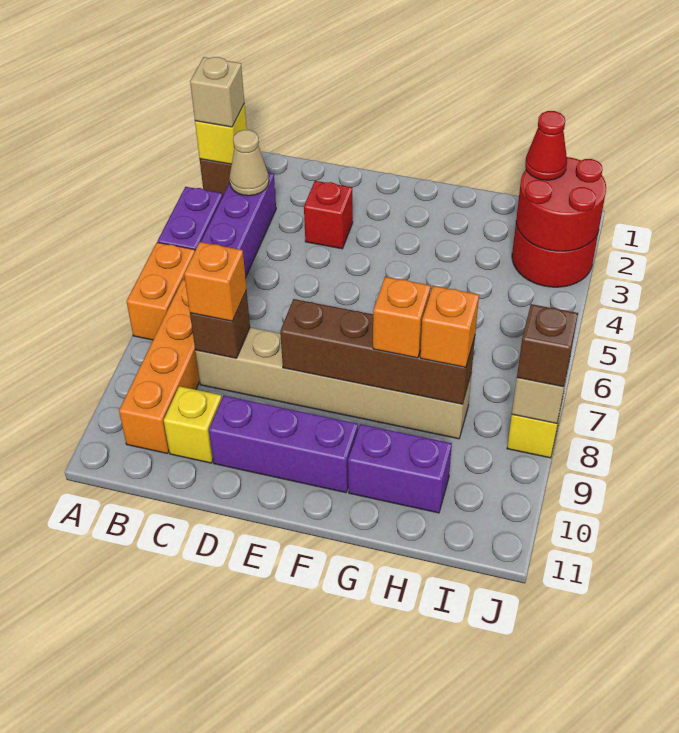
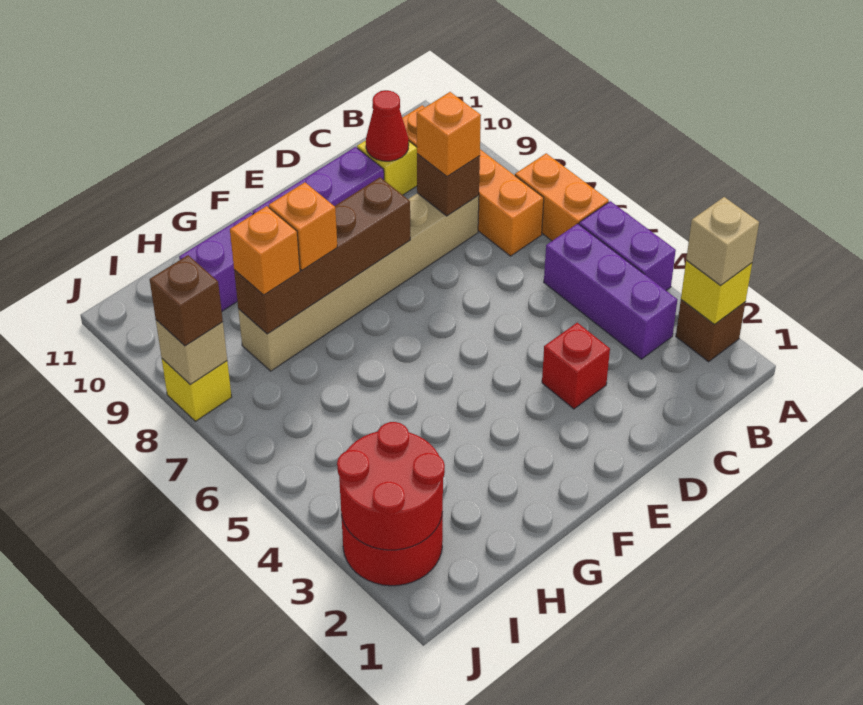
tan 1x1 cone [229,130,269,196] -> none
red 1x1 cone [525,111,567,180] -> red 1x1 cone moved to [366,91,409,161]

